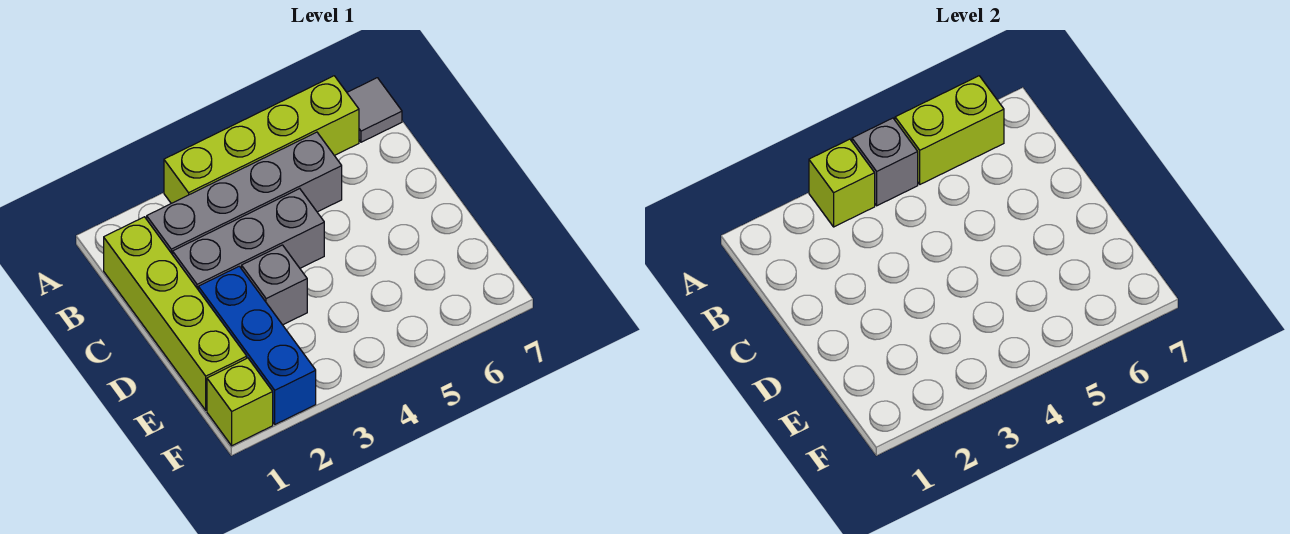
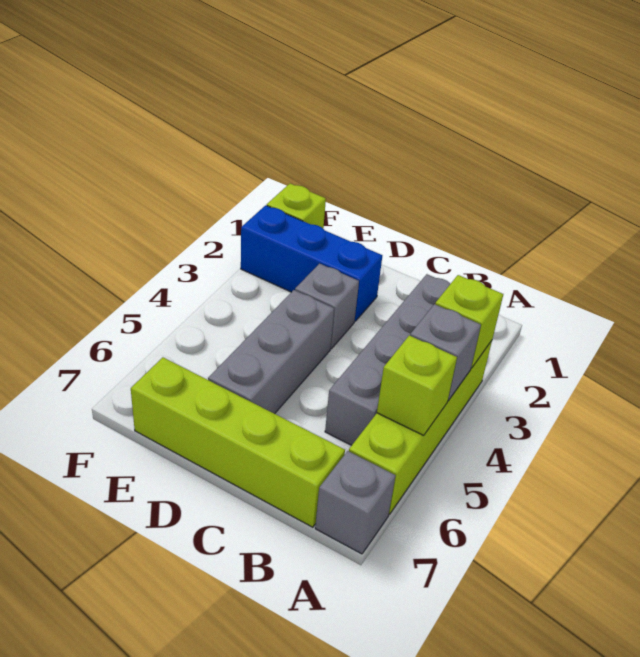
lime 1x2 brick [895,76,1004,184] -> lime 1x1 brick [377,335,457,435]
grey 1x1 tile [347,78,402,142] -> grey 1x1 brick [315,451,396,554]
lime 1x4 brick [104,217,247,410] -> lime 1x4 brick moved to [131,357,345,527]
grey 1x3 brick [173,189,324,289] -> grey 1x3 brick moved to [208,290,334,414]

